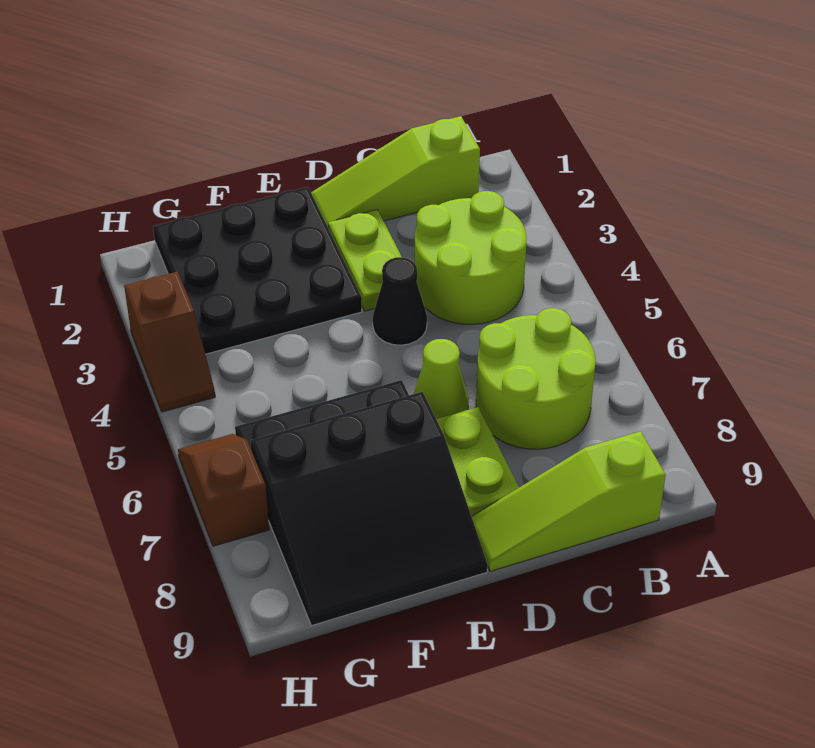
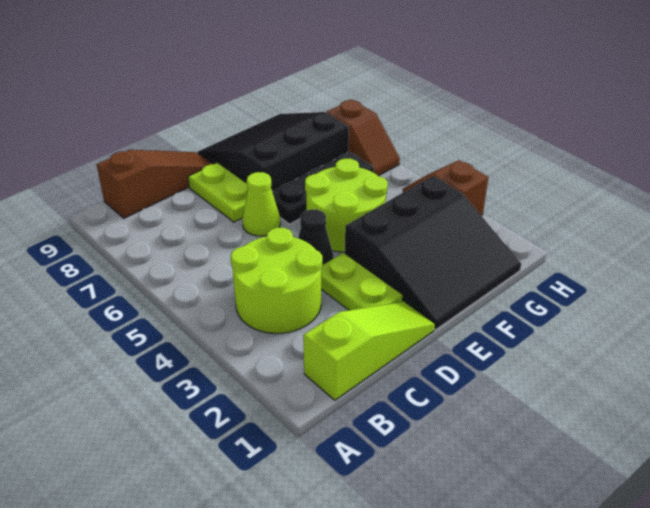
lime 2x2 round brick [476,308,595,449] -> lime 2x2 round brick moved to [305,159,388,252]
lime 1x3 slope [472,431,666,571] -> brown 1x3 slope [97,150,212,218]
black 3x3 plate [153,187,362,354] -> black 3x3 slope [345,176,521,330]

